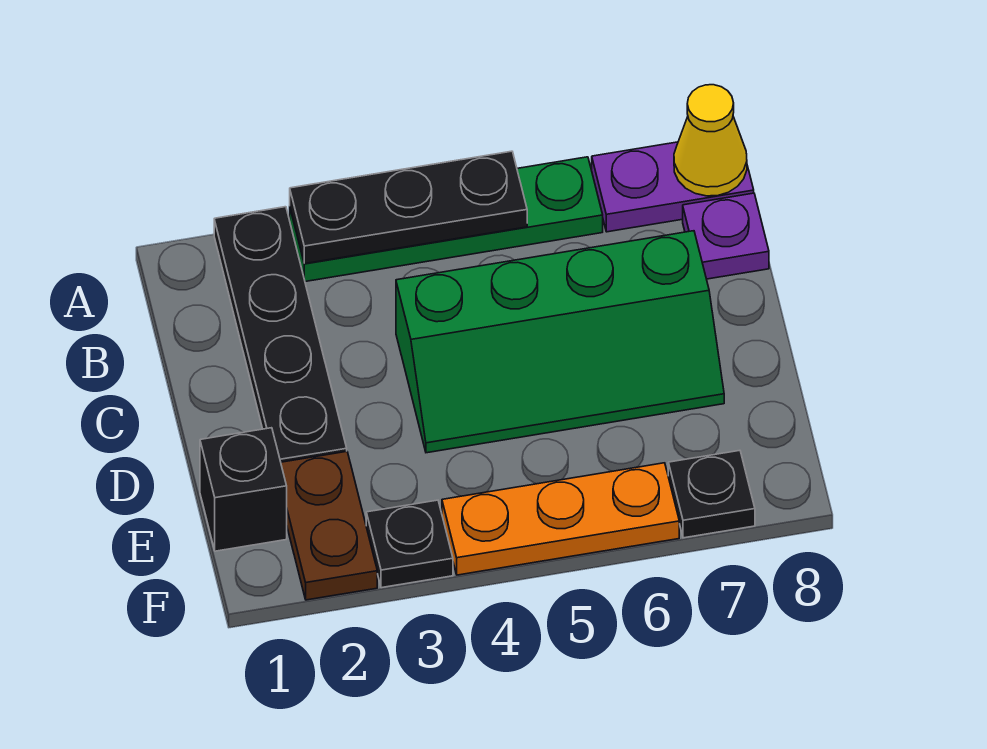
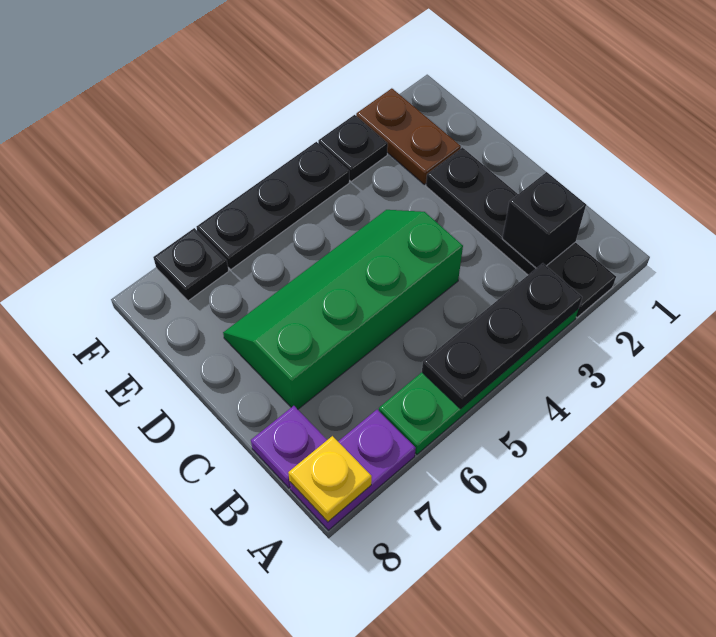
yellow 1x1 cone [674,85,747,196] -> yellow 1x1 plate [288,436,372,522]
black 1x1 brick [200,428,287,551] -> black 1x1 brick moved to [502,172,586,268]
orange 1x3 plate [442,463,679,575] -> black 1x3 plate [196,142,349,269]

